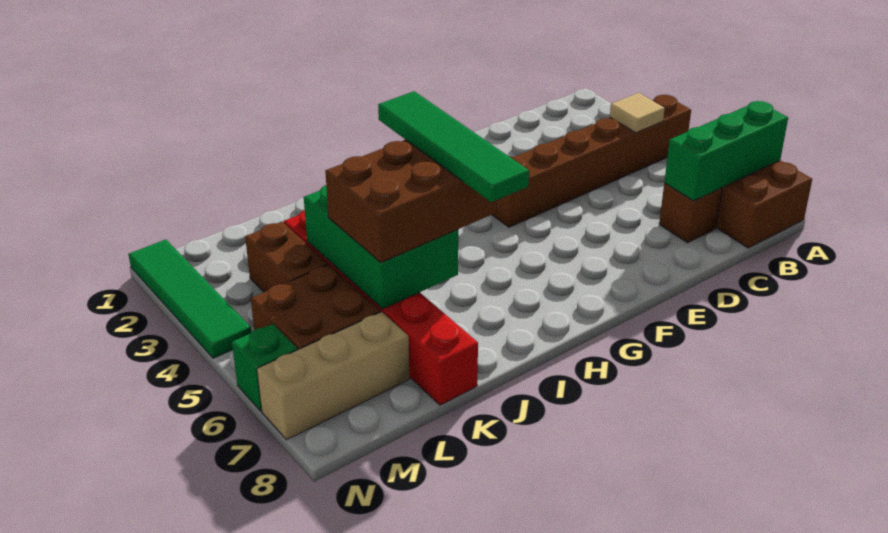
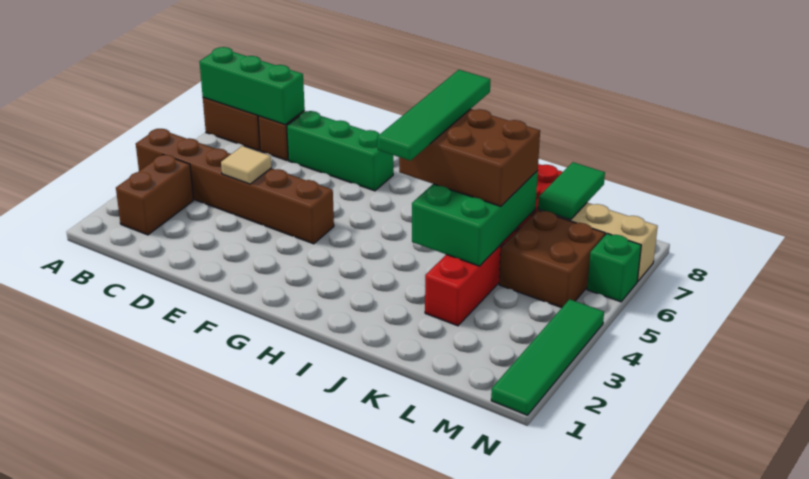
tan 1x1 tile [610,93,665,133] -> tan 1x1 tile moved to [221,146,271,184]
none -> green 1x3 brick [287,111,393,191]
brown 1x2 brick [245,222,329,292] -> brown 1x2 brick moved to [116,155,194,235]
none -> green 1x2 tile [538,162,605,220]

